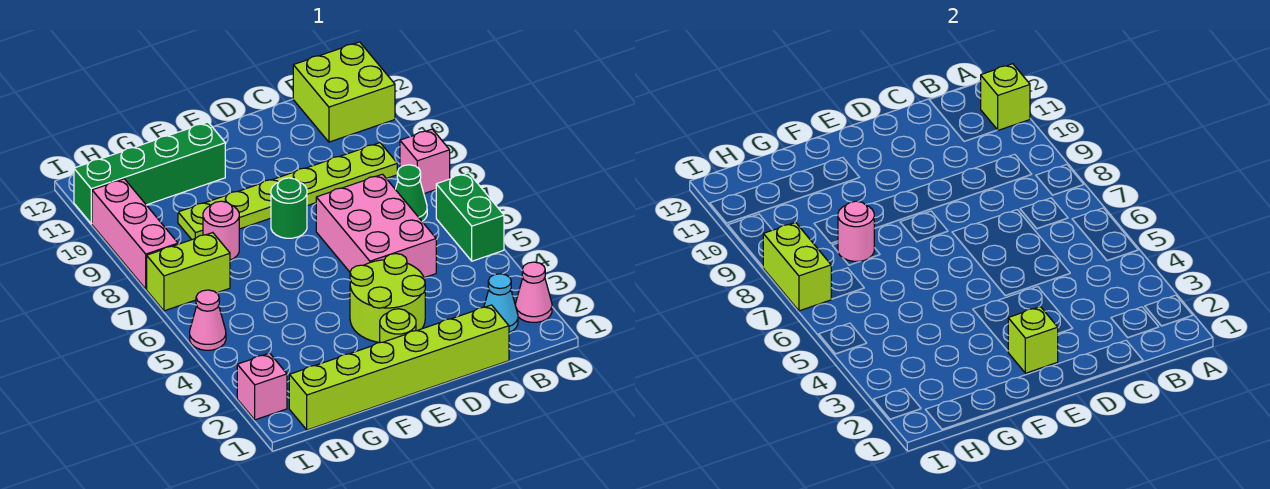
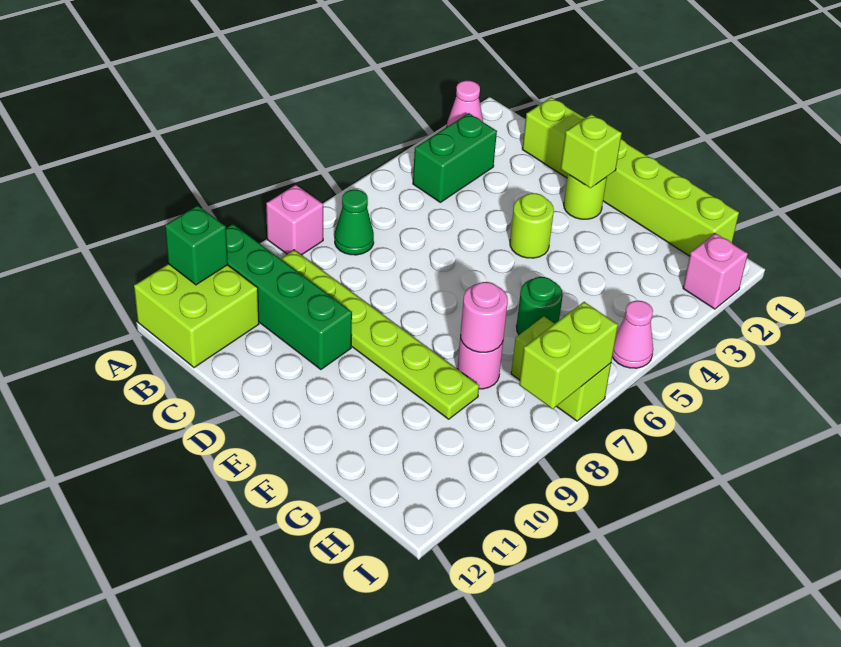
green 1x2 brick [436,173,504,261] -> green 1x2 brick moved to [413,113,497,202]
lime 1x1 brick [981,64,1030,130] -> green 1x1 brick [165,205,228,285]
cyan 1x1 cone [484,274,518,332] -> none
pink 2x3 brick [316,174,436,278] -> none
lime 2x2 round brick [350,254,425,342] -> lime 1x1 round brick [510,193,554,258]
green 1x1 round brick [271,178,307,238] -> green 1x1 round brick moved to [516,277,563,335]
green 1x4 brick [74,122,225,224] -> green 1x4 brick moved to [226,224,352,370]
pink 1x3 brick [92,179,178,289] -> none

